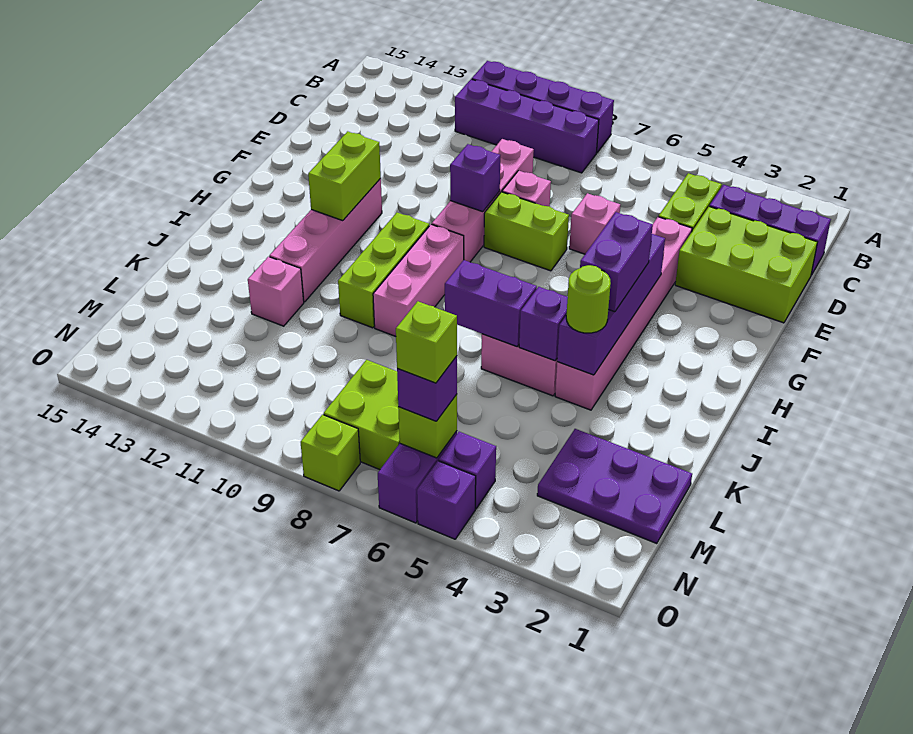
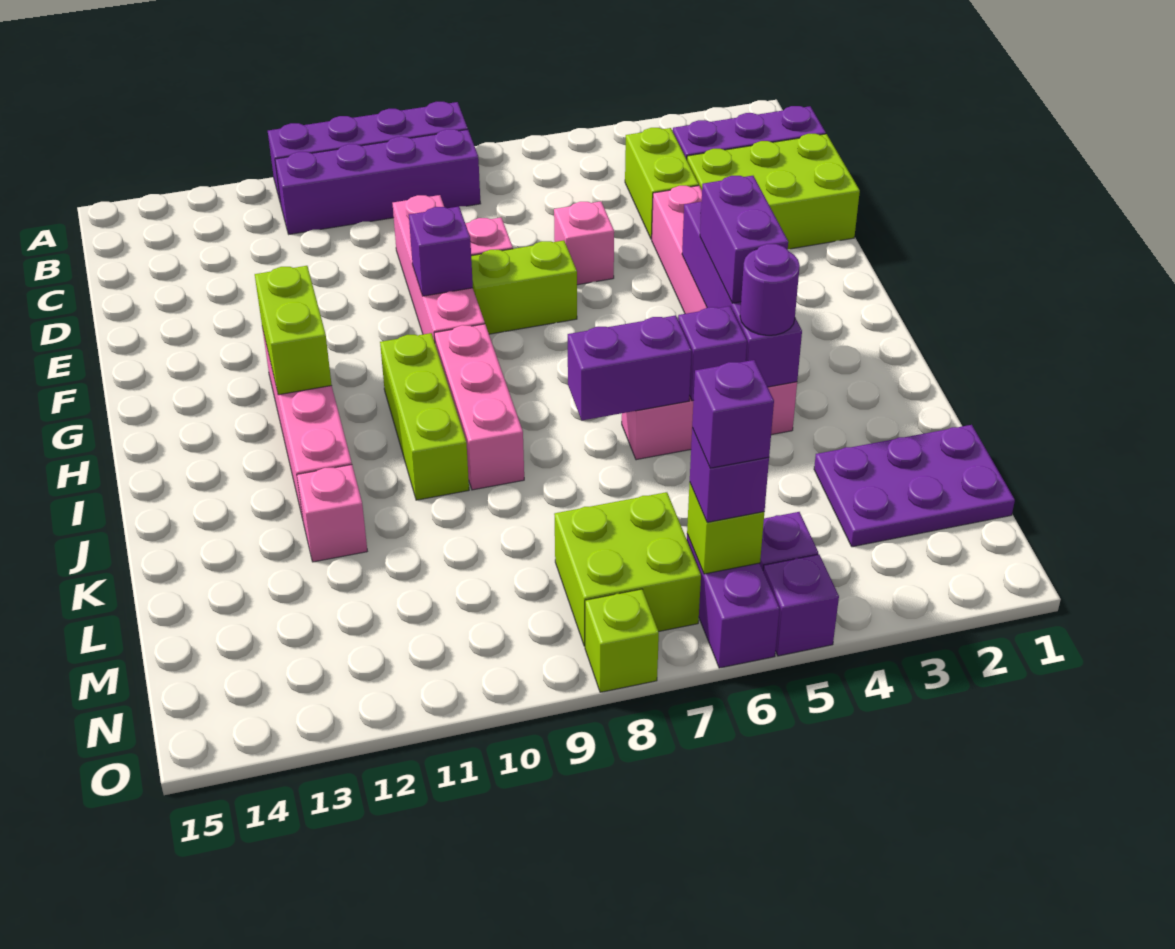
lime 1x1 round brick [566,265,611,333] -> purple 1x1 round brick [740,244,800,335]
lime 1x1 brick [396,301,457,383] -> purple 1x1 brick [692,360,774,468]

